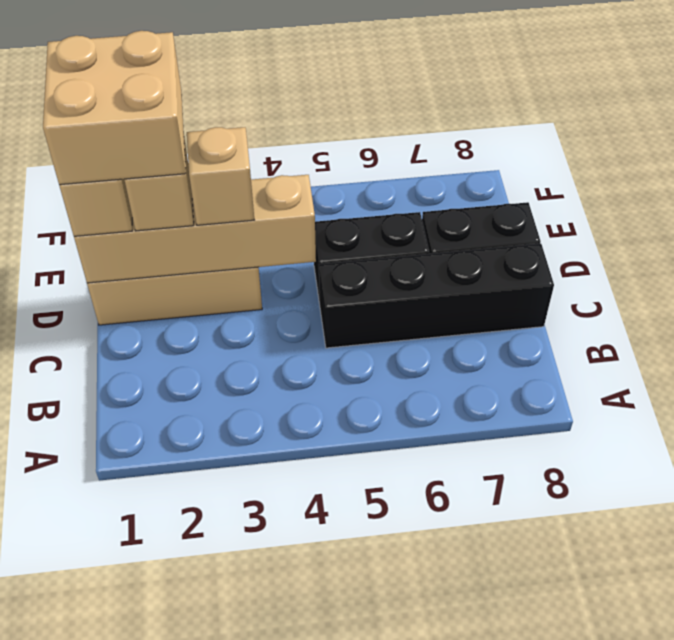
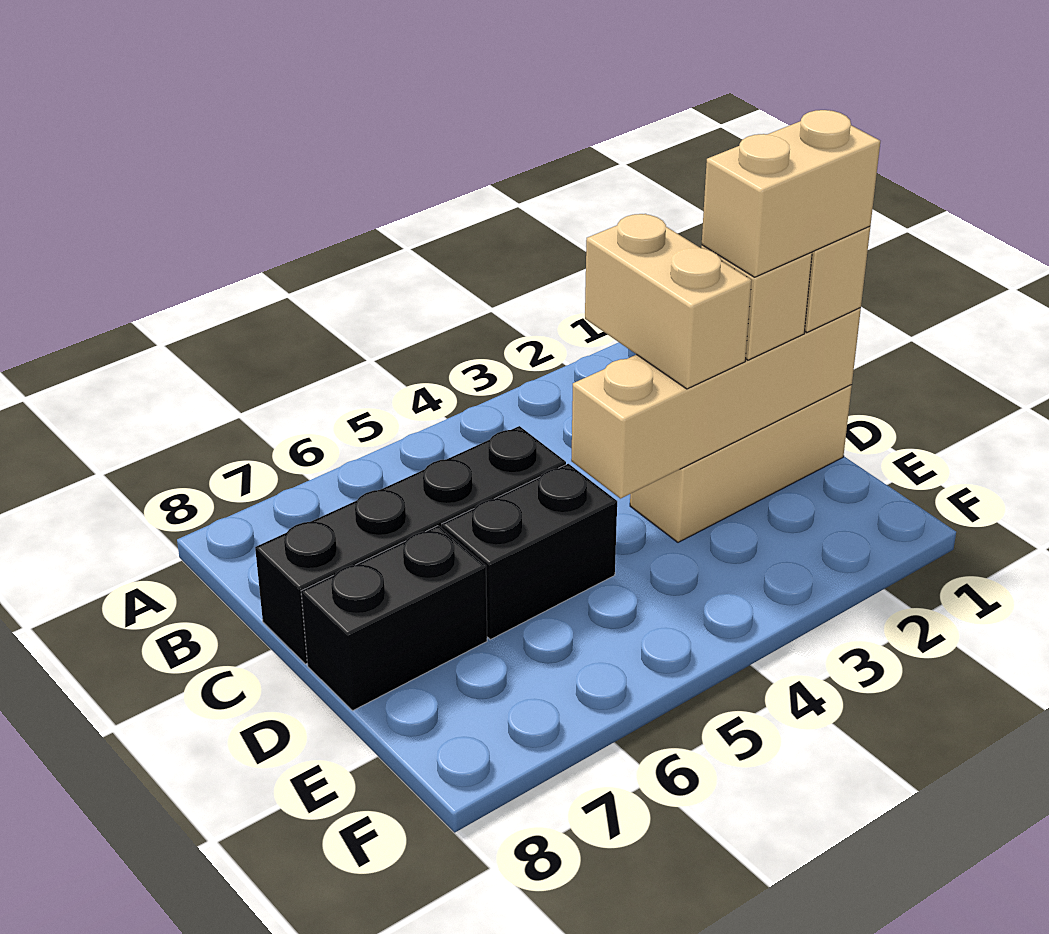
tan 2x2 brick [43,31,186,185] -> tan 1x2 brick [702,110,880,277]
tan 1x1 brick [187,127,254,225] -> tan 1x2 brick [585,214,752,389]

